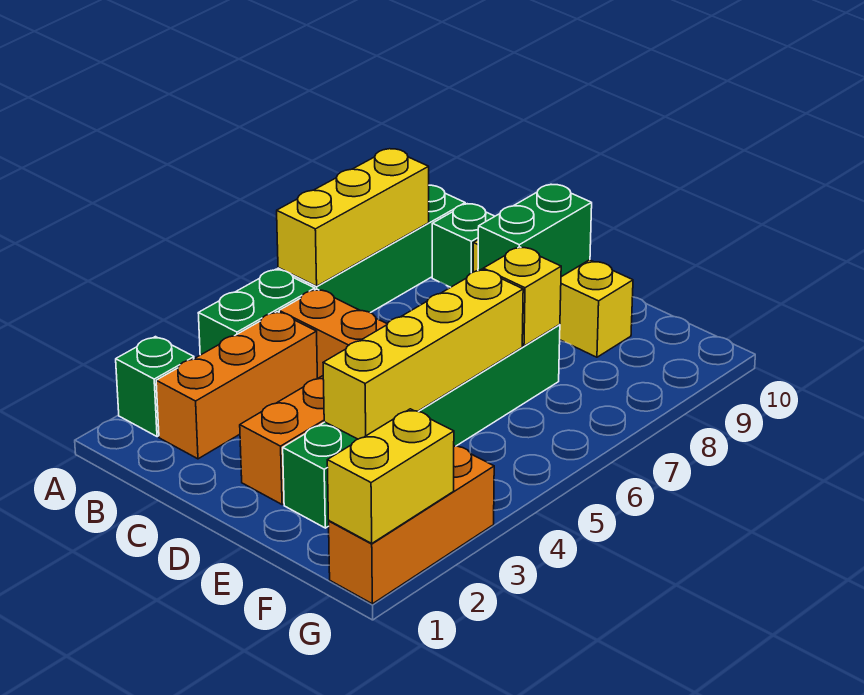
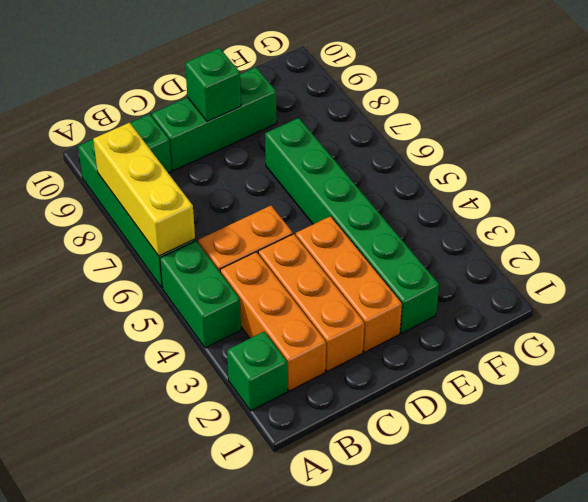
yellow 1x3 brick [473,240,633,357] -> green 1x3 brick [152,67,277,171]
green 1x2 brick [478,185,592,277] -> green 1x1 brick [185,48,241,122]
yellow 1x4 brick [323,269,523,439] -> none
yellow 1x1 brick [483,247,561,346] -> none
orange 1x3 brick [329,446,494,604] -> orange 1x3 brick moved to [258,234,364,371]
yellow 1x2 brick [327,409,454,543] -> none

